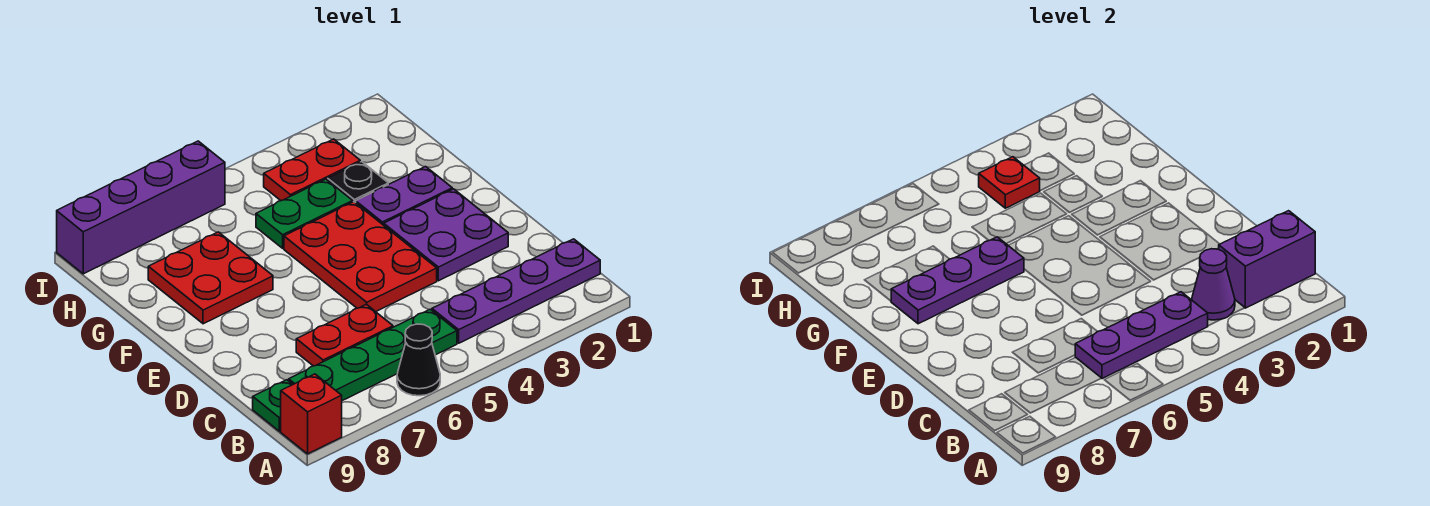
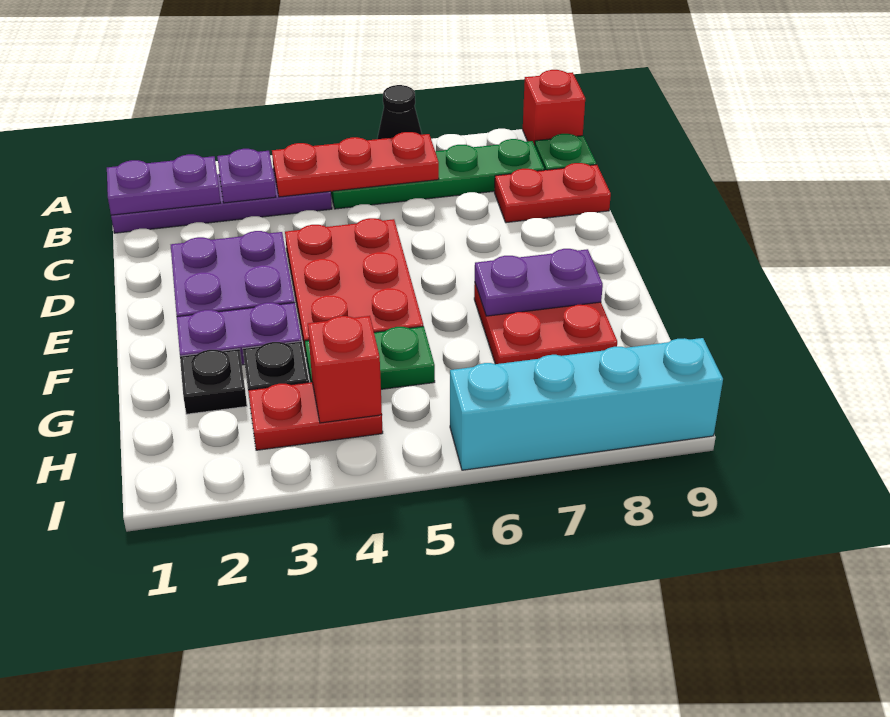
purple 1x2 brick [1219,211,1315,308] -> purple 1x2 plate [107,154,221,215]
purple 1x1 cone [1192,249,1235,320] -> purple 1x1 plate [217,149,276,203]
purple 1x3 plate [1075,292,1208,379] -> red 1x3 plate [272,132,439,197]
red 1x2 plate [296,304,393,366] -> red 1x2 plate moved to [494,163,611,223]
purple 1x3 plate [891,237,1024,324] -> purple 1x2 plate [475,249,603,316]
none -> black 1x1 plate [180,349,247,414]
red 1x1 plate [979,157,1040,208] -> red 1x1 brick [308,316,382,423]
purple 1x4 brick [57,141,225,274] -> cyan 1x4 brick [450,338,723,470]

